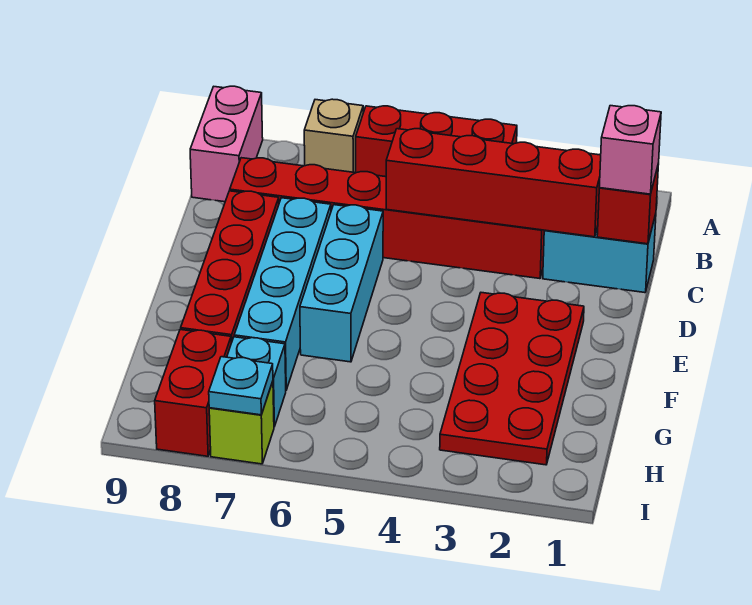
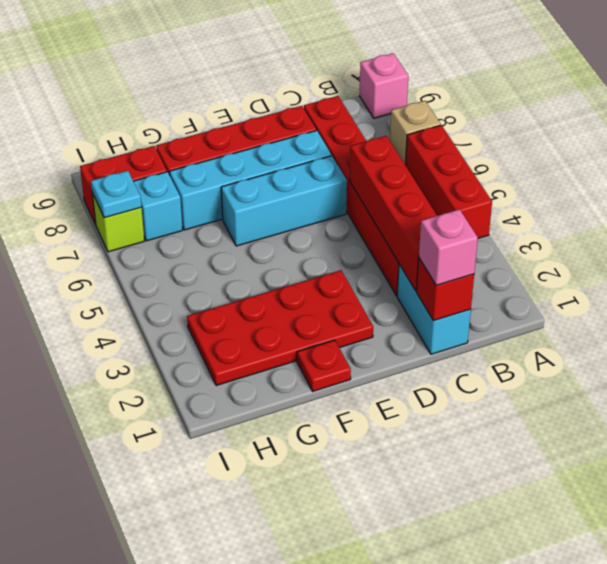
pink 1x2 brick [190,86,263,202] -> pink 1x1 brick [359,53,408,118]
none -> red 1x1 plate [297,340,351,391]

